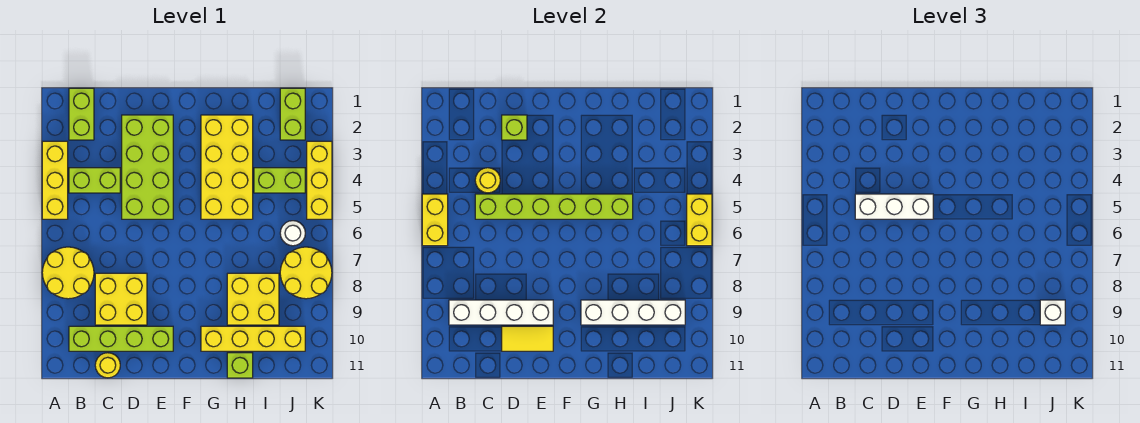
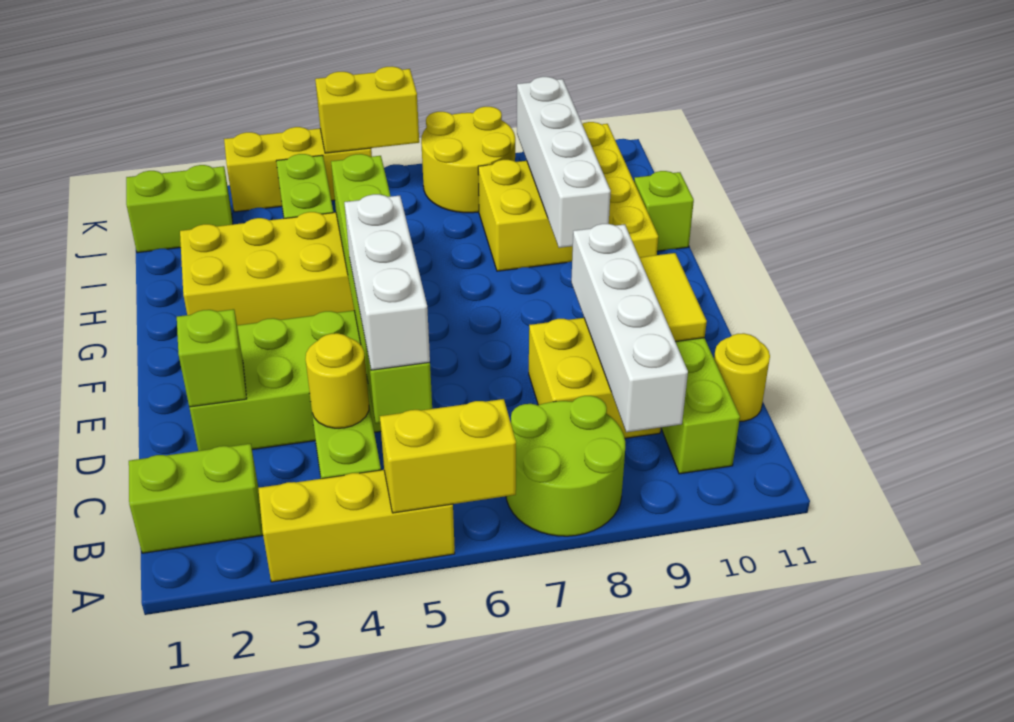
yellow 2x2 round brick [42,247,94,299] -> lime 2x2 round brick [506,396,625,536]
white 1x1 round brick [280,221,305,246] -> none
white 1x1 brick [1040,300,1065,325] -> none

